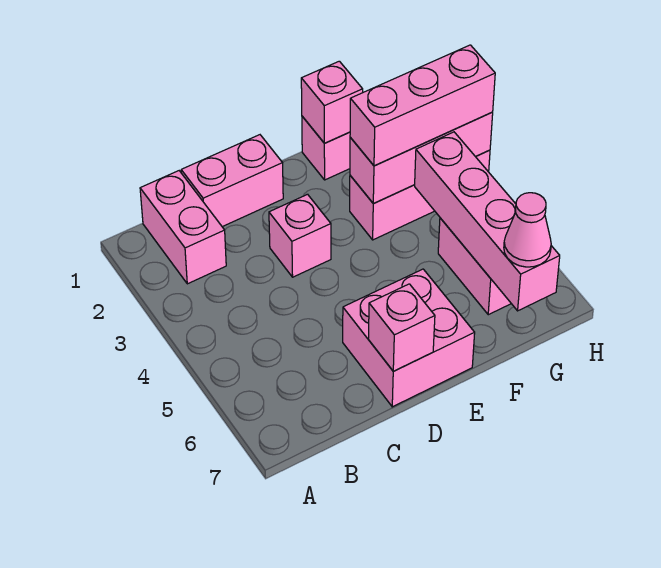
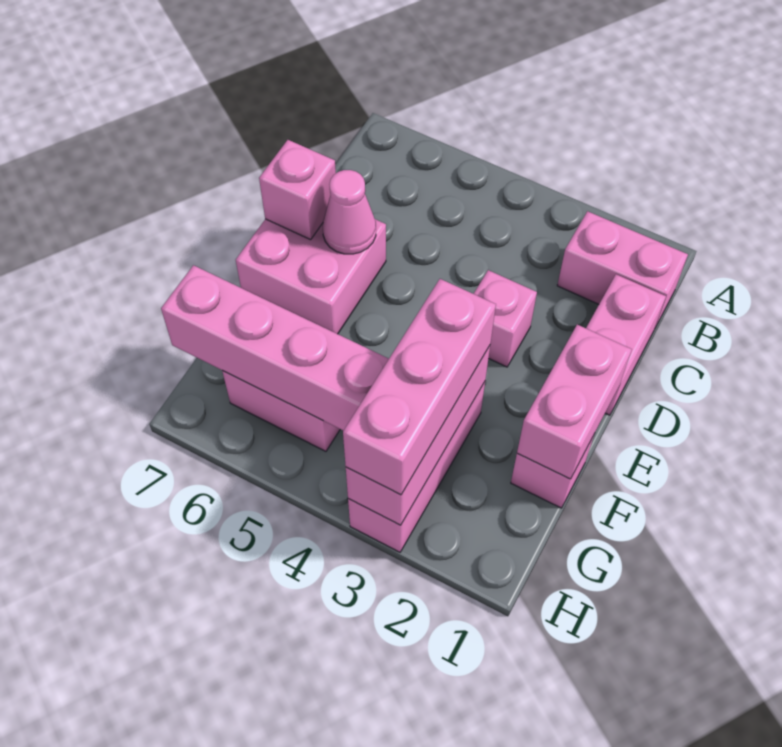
pink 1x1 brick [301,61,363,143] -> pink 1x2 brick [517,325,632,479]
pink 1x1 cone [504,193,551,267] -> pink 1x1 cone moved to [323,170,376,254]

